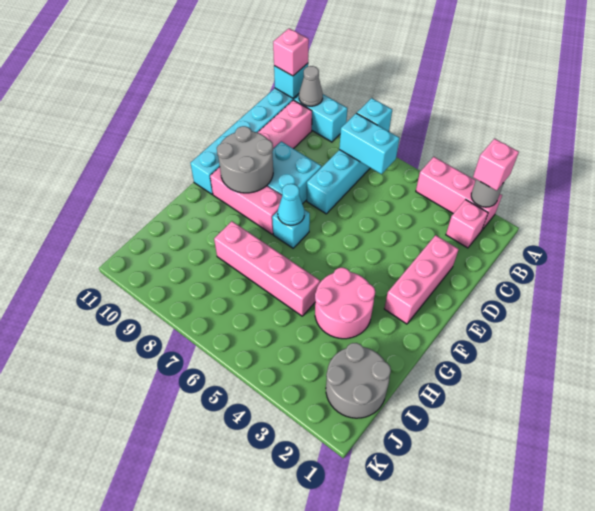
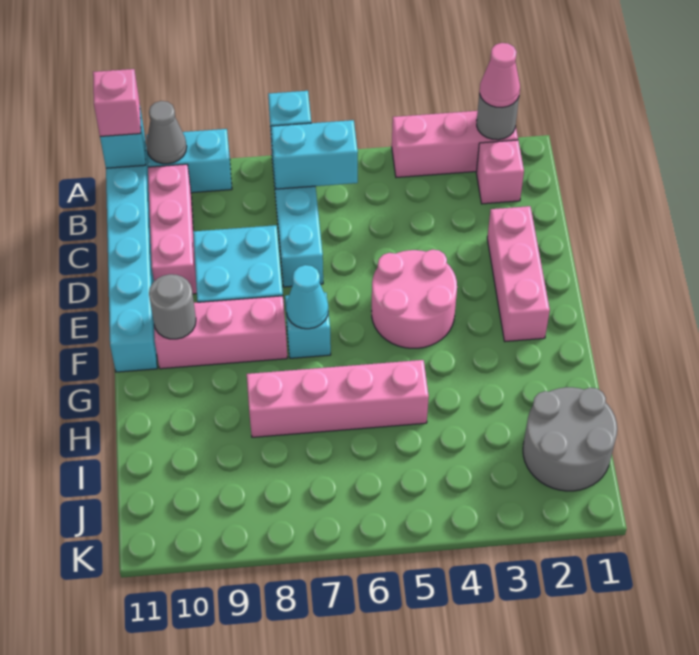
pink 1x1 brick [473,139,519,191] -> pink 1x1 cone [480,43,520,108]
grey 2x2 round brick [217,126,273,193] -> grey 1x1 round brick [149,274,196,339]
pink 2x2 round brick [315,268,375,339] -> pink 2x2 round brick moved to [372,249,457,348]

